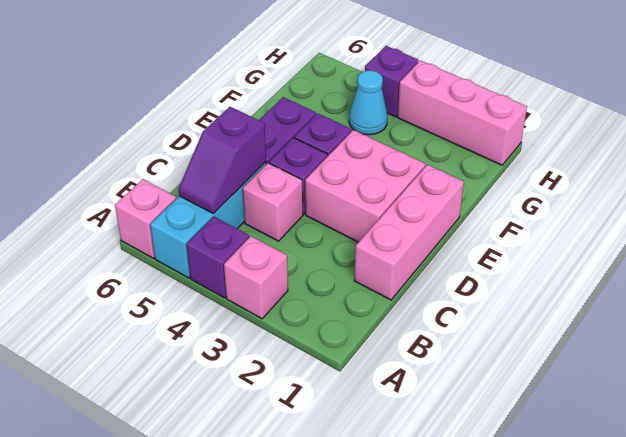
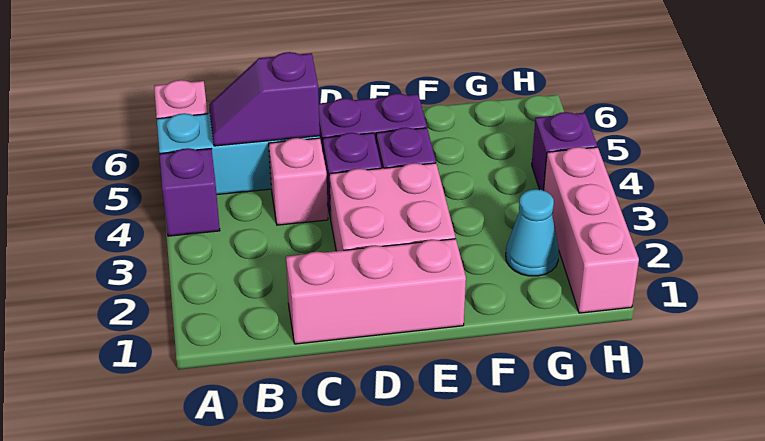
pink 1x1 brick [224,236,288,319] -> none
cyan 1x1 cone [349,70,388,135] -> cyan 1x1 cone moved to [506,189,559,276]

